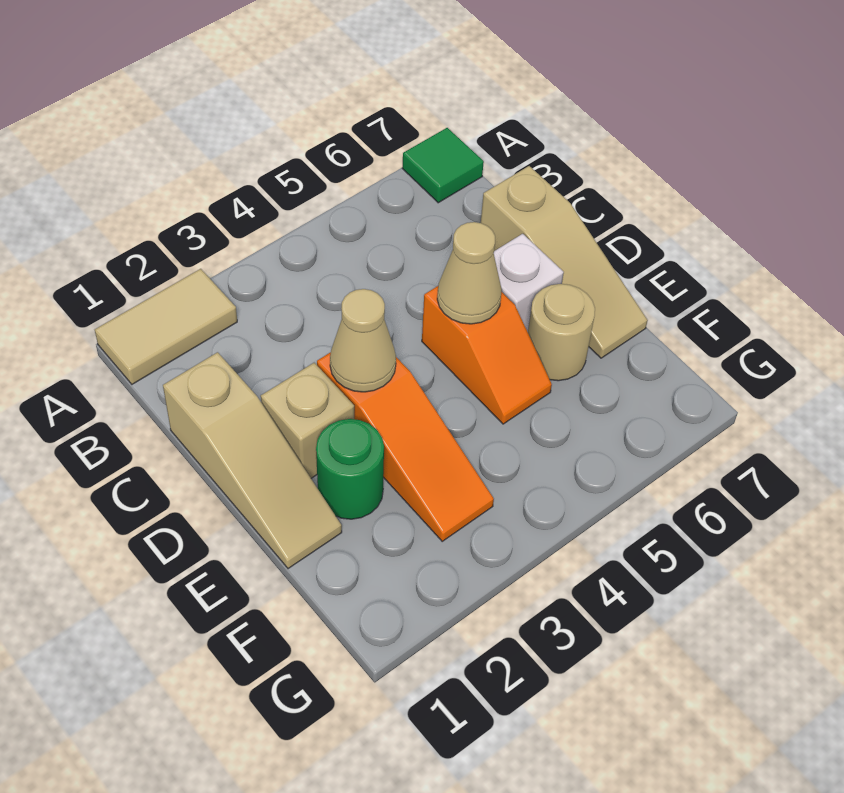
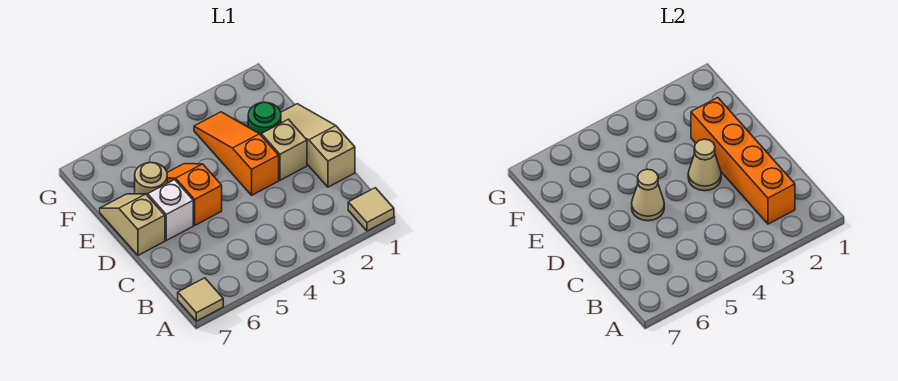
tan 1x2 tile [95,269,237,384] -> tan 1x1 tile [348,188,394,231]
green 1x1 tile [402,128,484,203] -> tan 1x1 tile [178,278,223,321]
none -> orange 1x4 brick [691,98,795,224]
tan 1x3 slope [481,166,648,358] -> tan 1x2 slope [100,194,165,255]

